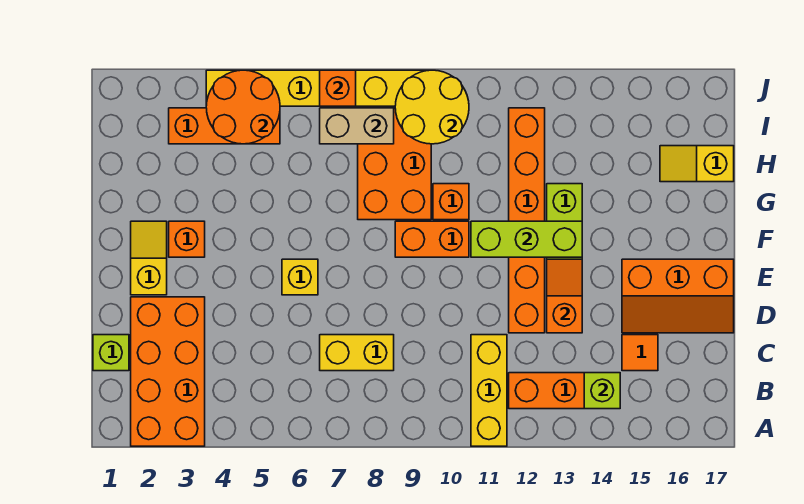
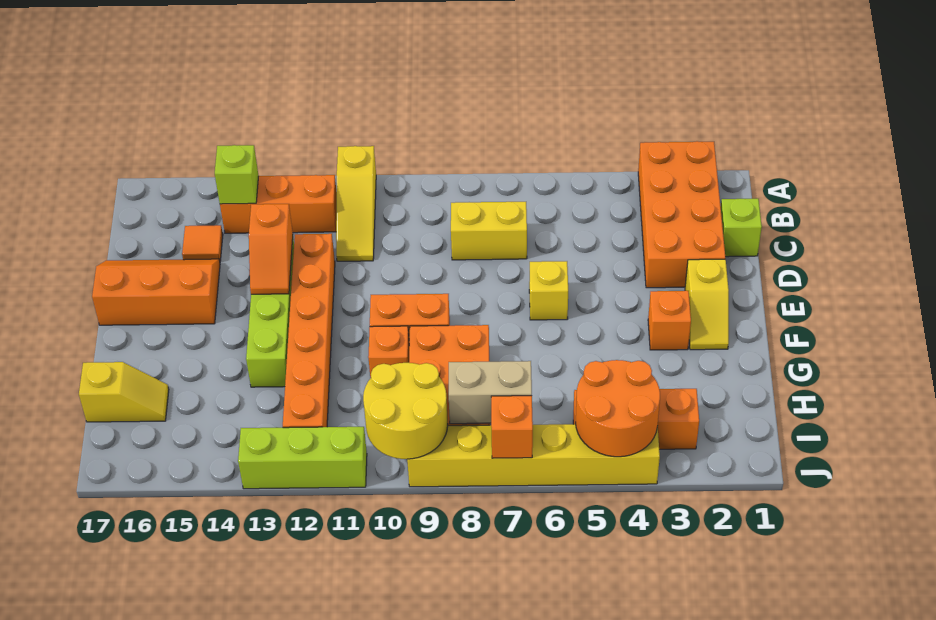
yellow 1x3 brick [471,335,507,446] -> yellow 1x3 slope [336,146,376,261]
lime 1x3 brick [471,221,582,257] -> lime 1x3 brick moved to [238,427,367,489]

